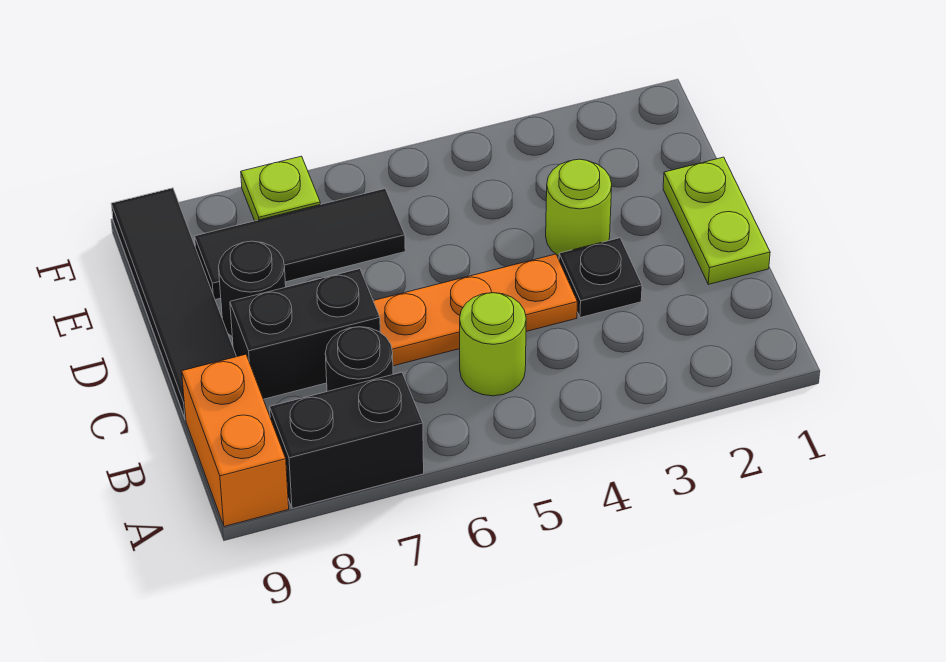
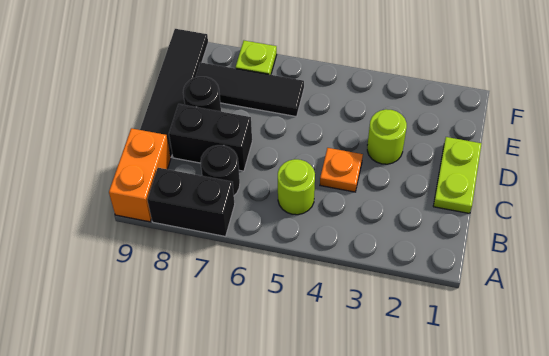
black 1x1 plate [559,238,642,318] -> none
orange 1x3 plate [374,254,577,366] -> orange 1x1 plate [320,148,363,192]

